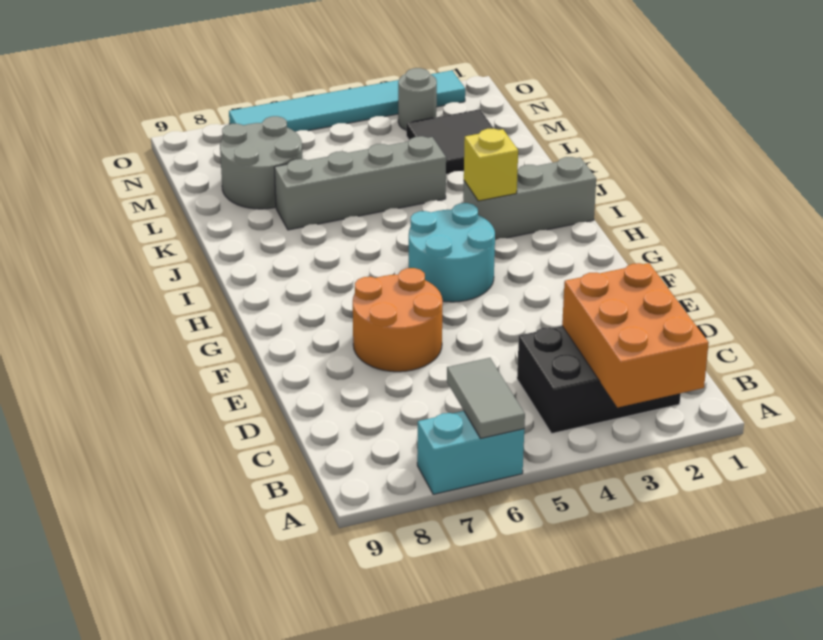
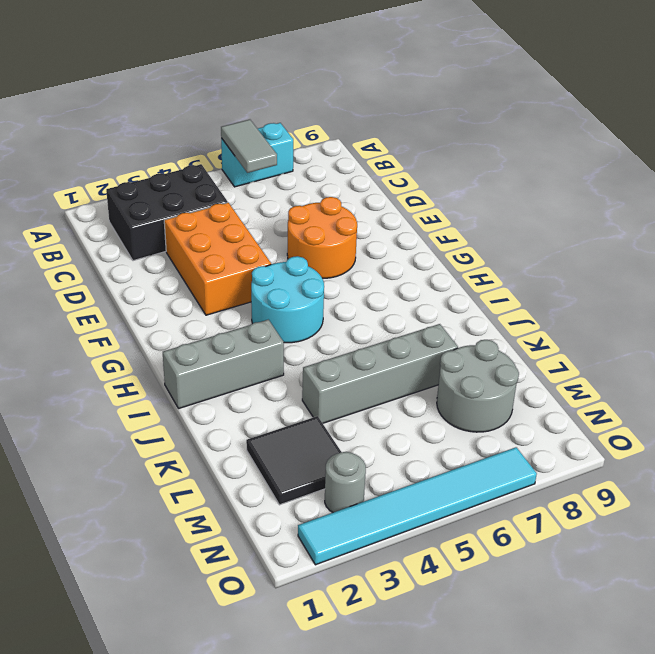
orange 2x3 brick [562,263,709,407] -> orange 2x3 brick moved to [164,203,271,315]
yellow 1x1 brick [464,129,518,201] -> none

